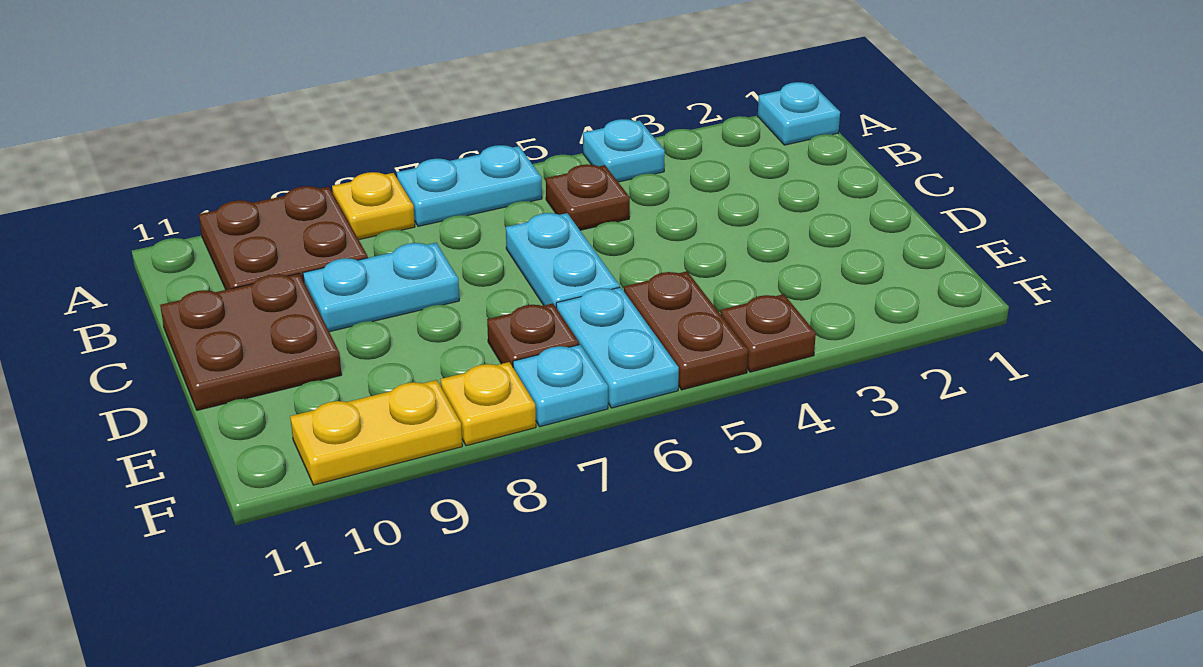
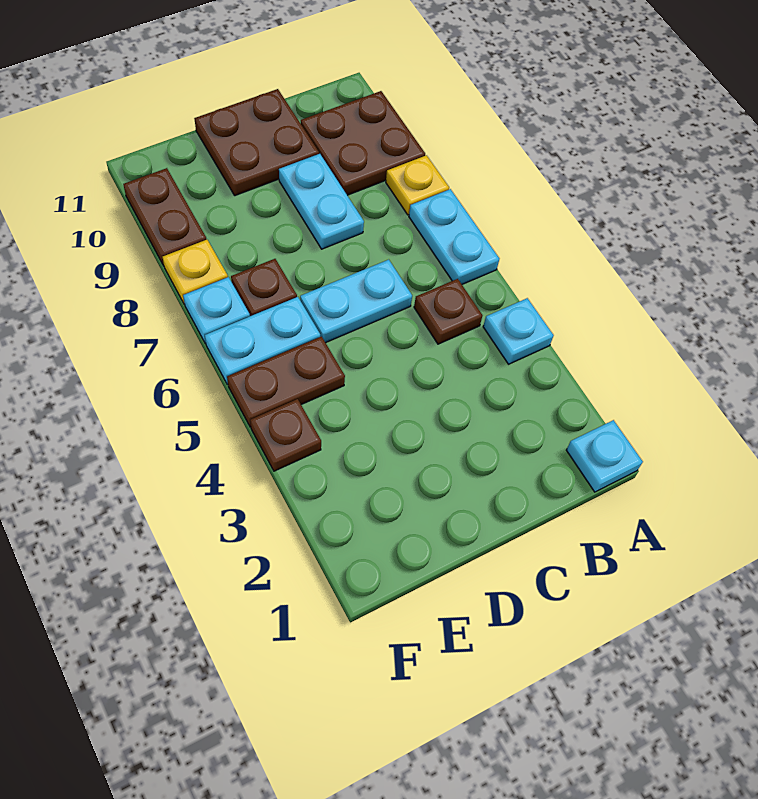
yellow 1x2 plate [290,380,462,485] -> brown 1x2 plate [123,168,207,266]

